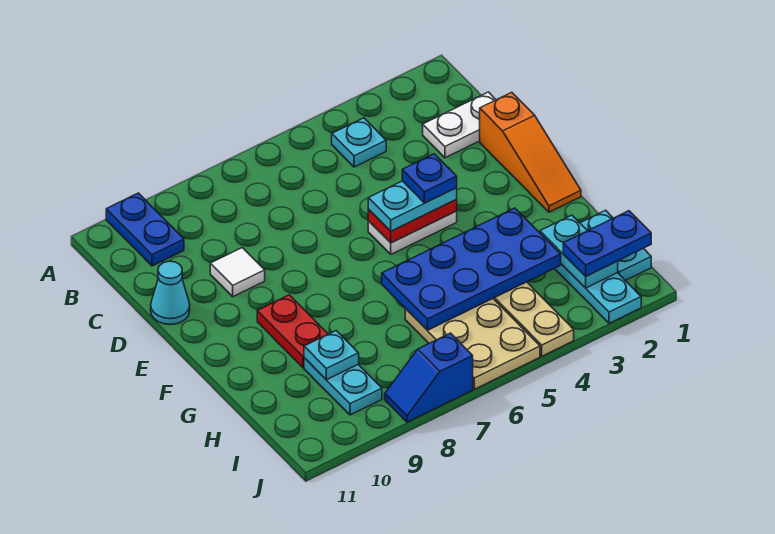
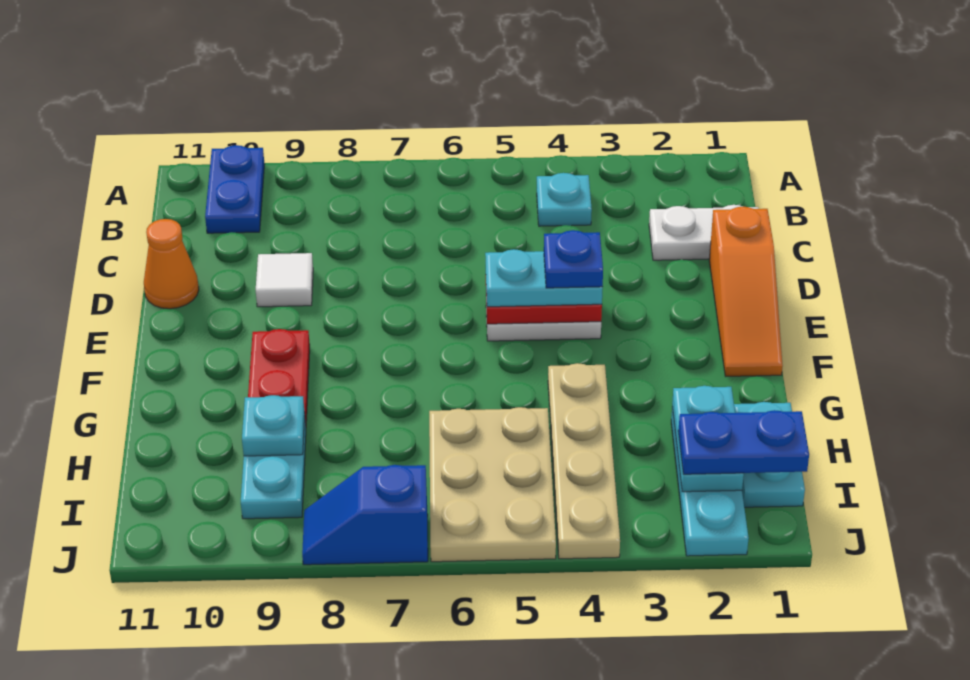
cyan 1x1 cone [151,261,190,324] -> orange 1x1 cone [144,219,199,309]
blue 2x4 plate [382,208,561,330] -> none

